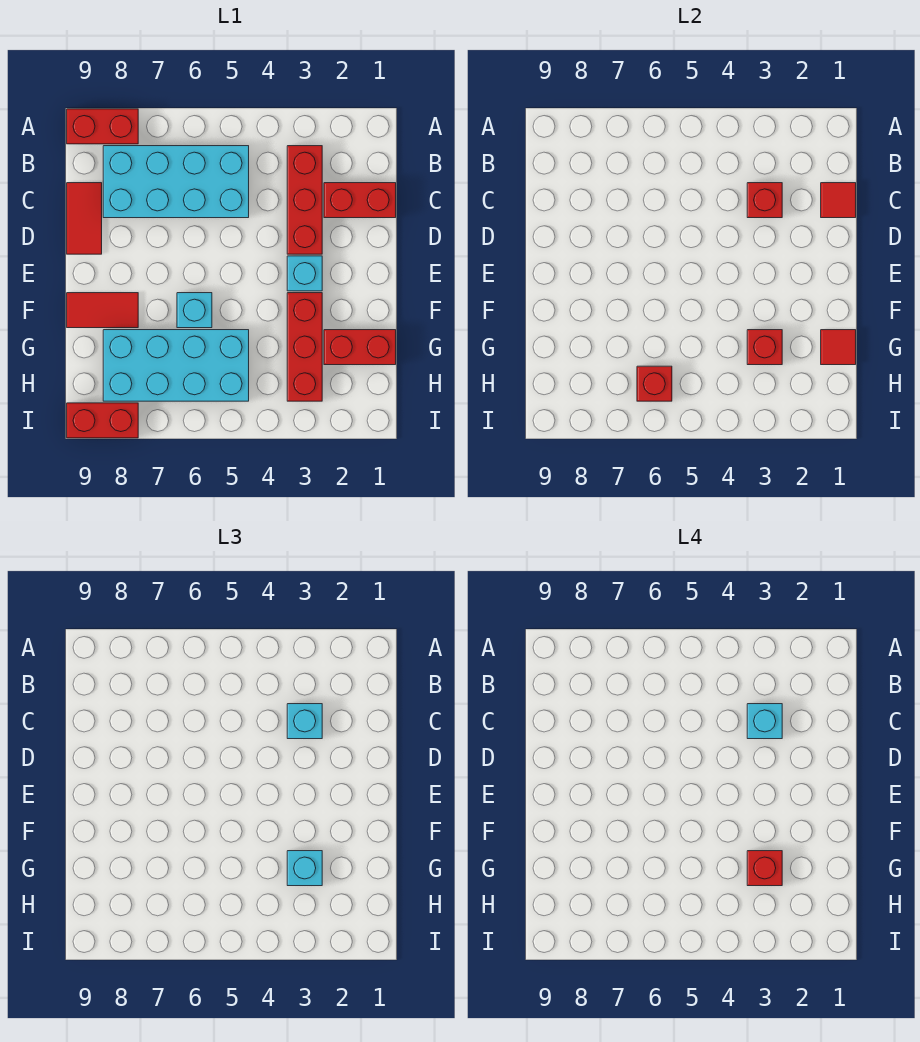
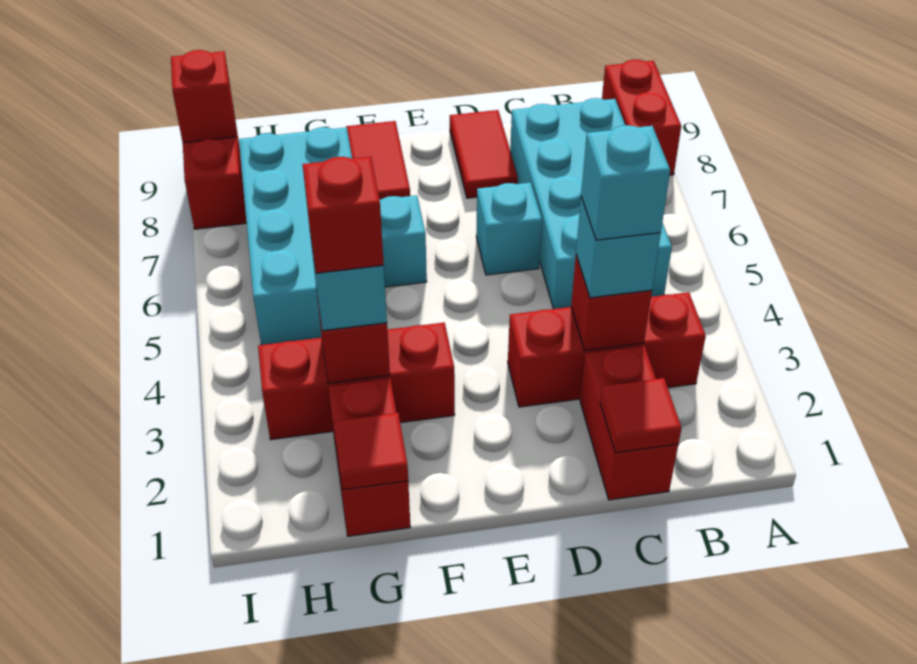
red 1x2 tile [67,183,102,254] -> red 1x2 tile turned to [450,110,518,198]
cyan 1x1 brick [287,256,322,291] -> cyan 1x1 brick moved to [476,182,542,275]
red 1x1 brick [637,366,672,401] -> red 1x1 brick moved to [171,50,236,143]

